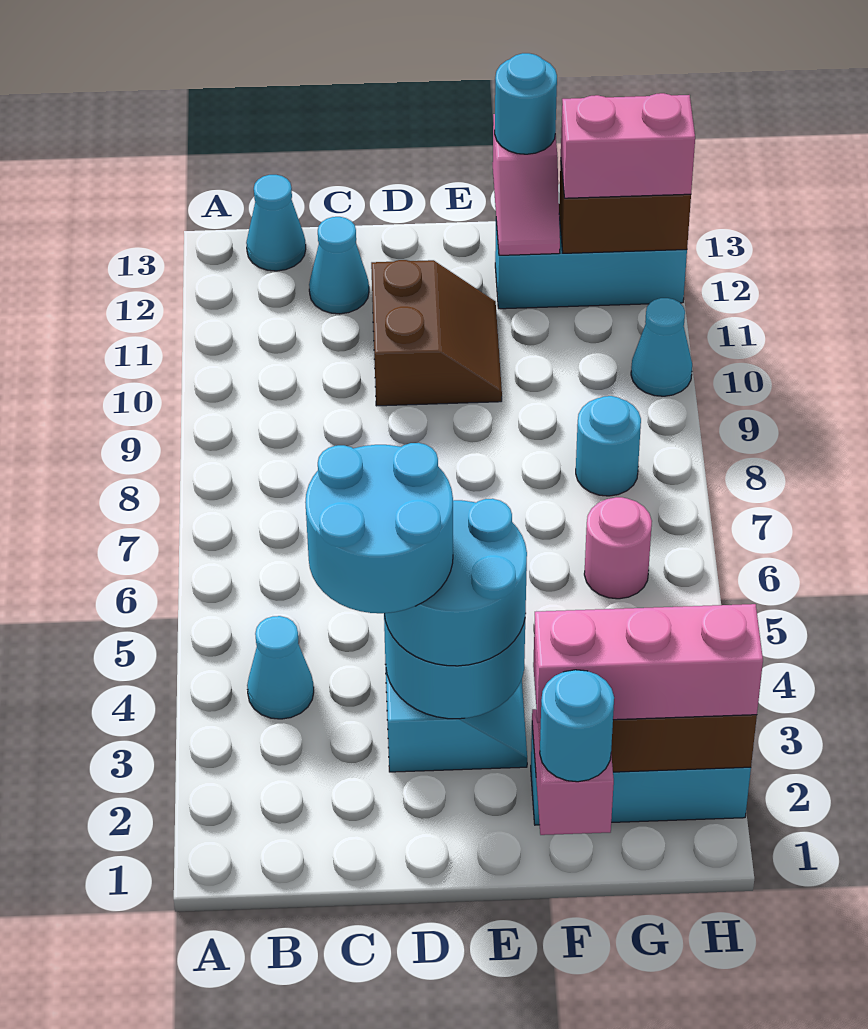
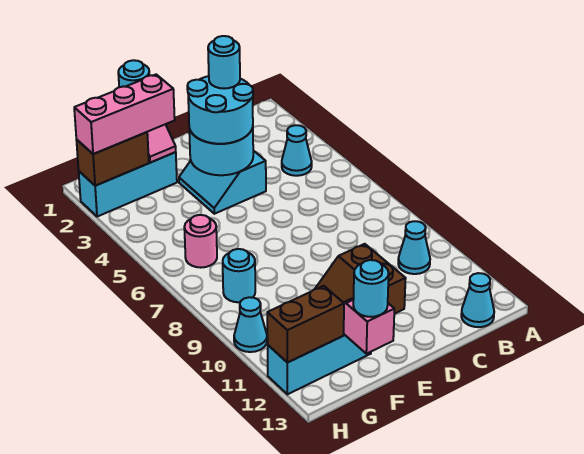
cyan 2x2 round brick [305,443,453,613] -> cyan 1x1 round brick [208,36,240,89]
cyan 1x1 cone [309,217,369,314] -> cyan 1x1 cone moved to [398,221,430,274]
pink 1x2 brick [561,93,695,198] -> none

